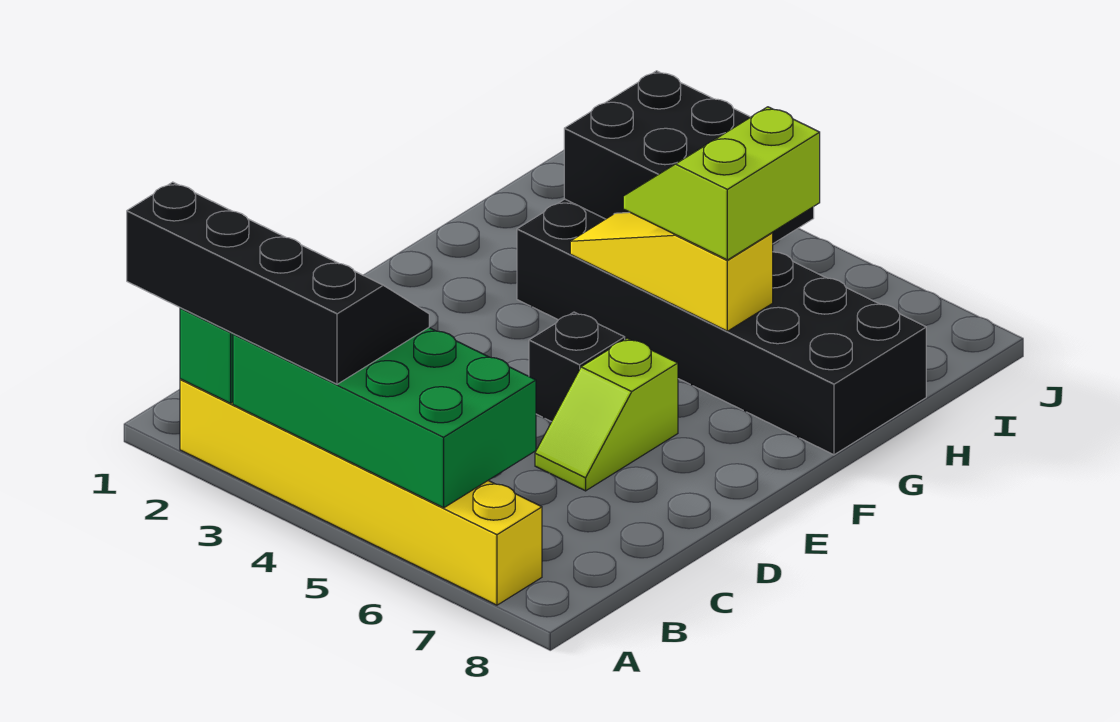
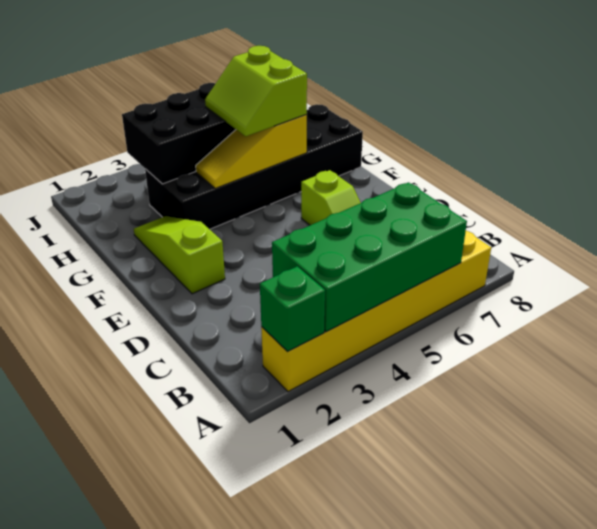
black 2x4 slope [127,182,429,384] -> none
none -> lime 1x3 slope [134,216,225,294]
black 1x1 brick [529,312,625,422] -> none

